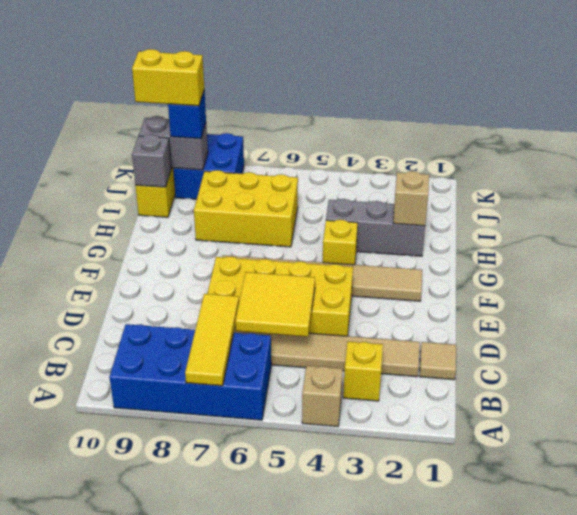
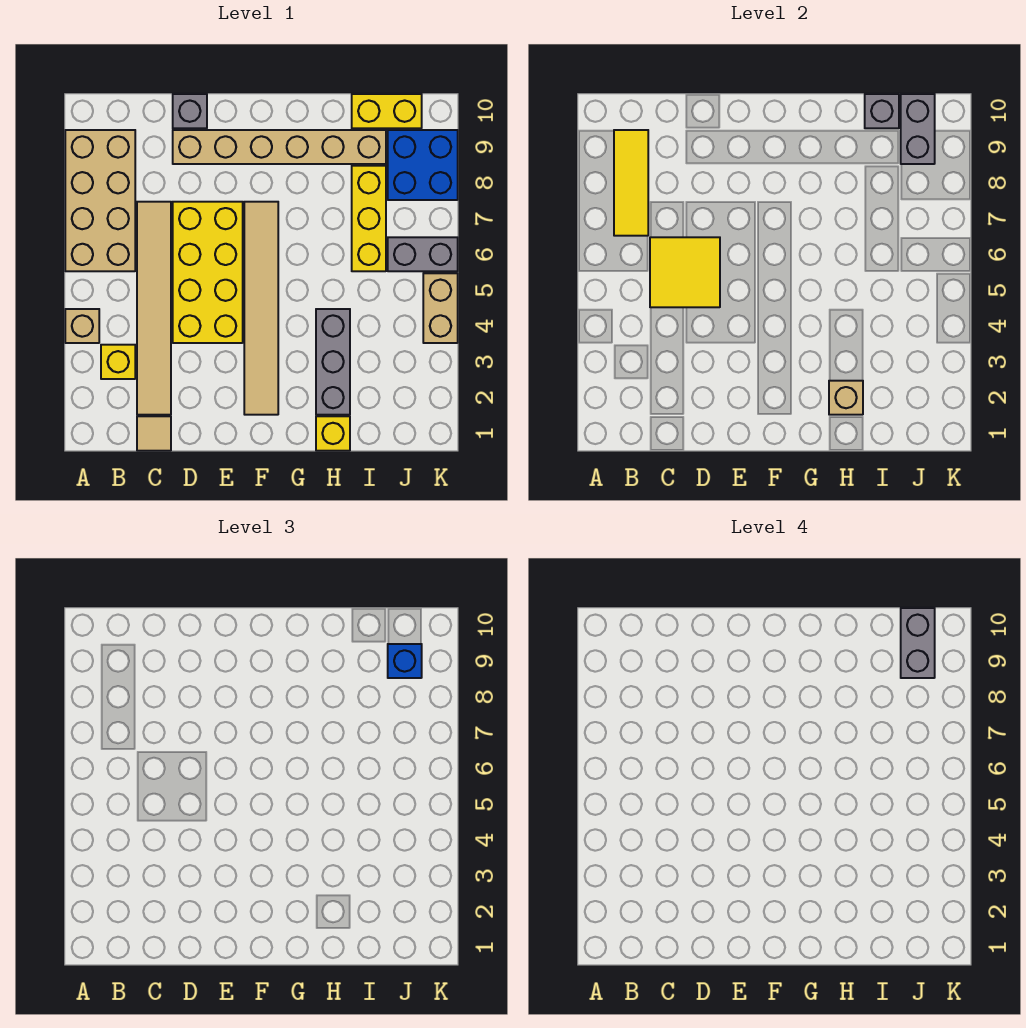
blue 2x4 brick [109,324,271,420] -> tan 2x4 brick [65,130,135,271]
yellow 1x3 tile [185,294,239,386] -> yellow 1x3 tile turned to [614,130,648,236]
none -> tan 1x6 brick [173,130,386,164]
none -> grey 1x1 brick [173,94,207,128]
yellow 1x1 brick [323,220,358,265] -> yellow 1x1 brick moved to [316,416,350,451]
yellow 2x3 brick [194,170,298,247] -> yellow 1x3 brick [352,166,386,271]
none -> grey 1x2 brick [388,237,458,271]
yellow 1x2 brick [132,49,204,106] -> grey 1x2 brick [901,608,935,678]
none -> tan 1x2 brick [423,273,458,343]

